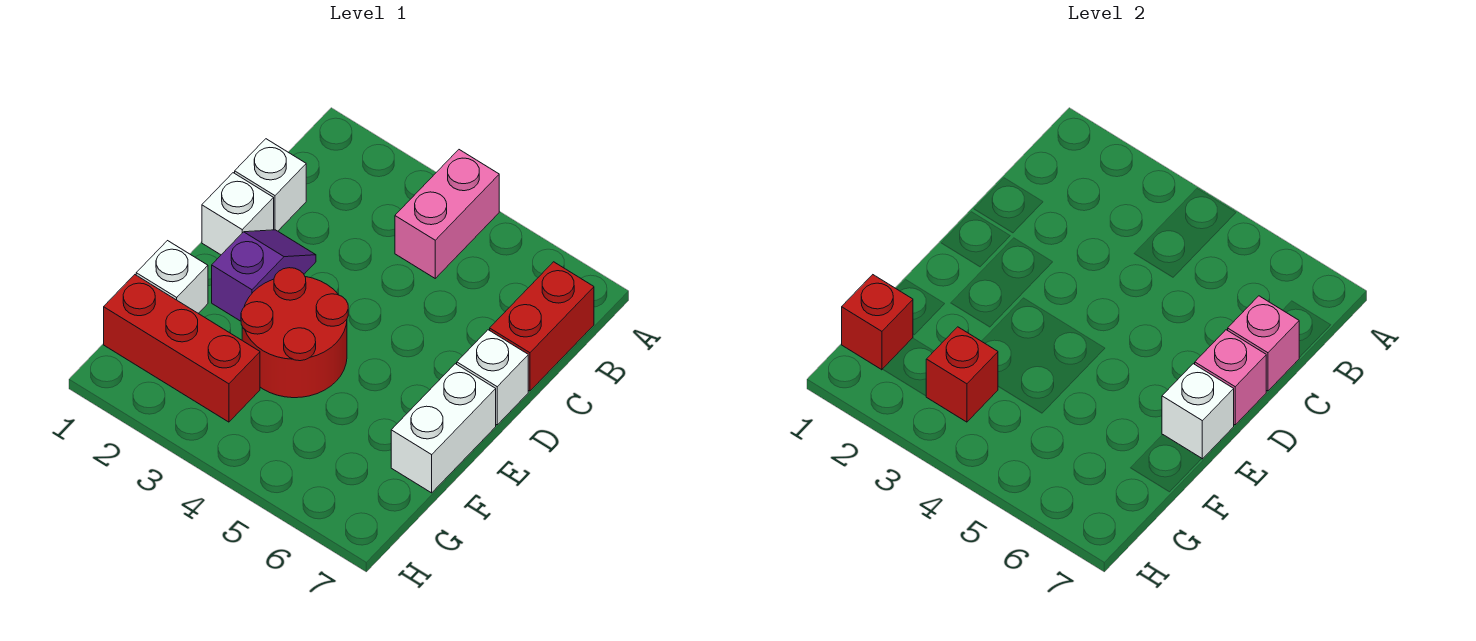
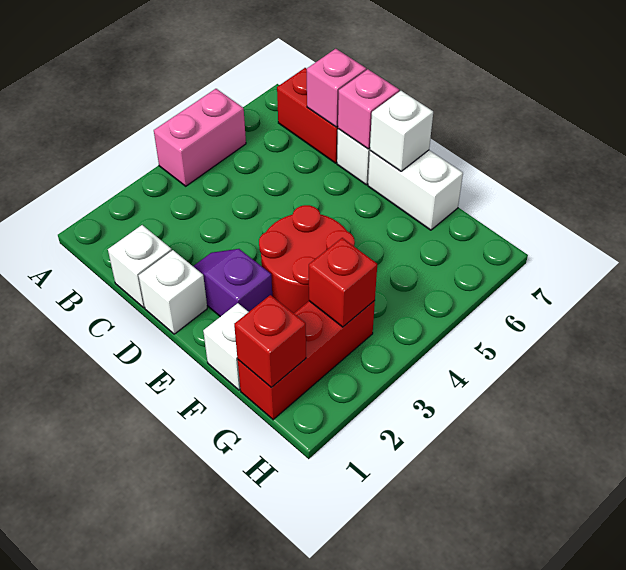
pink 1x2 brick [395,150,499,278] -> pink 1x2 brick turned to [154,89,246,186]

